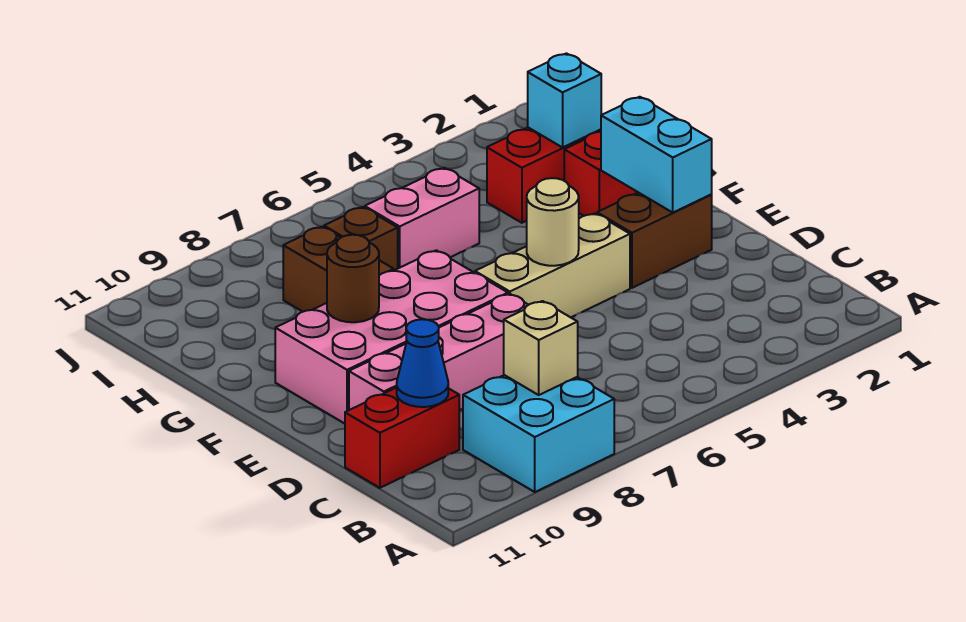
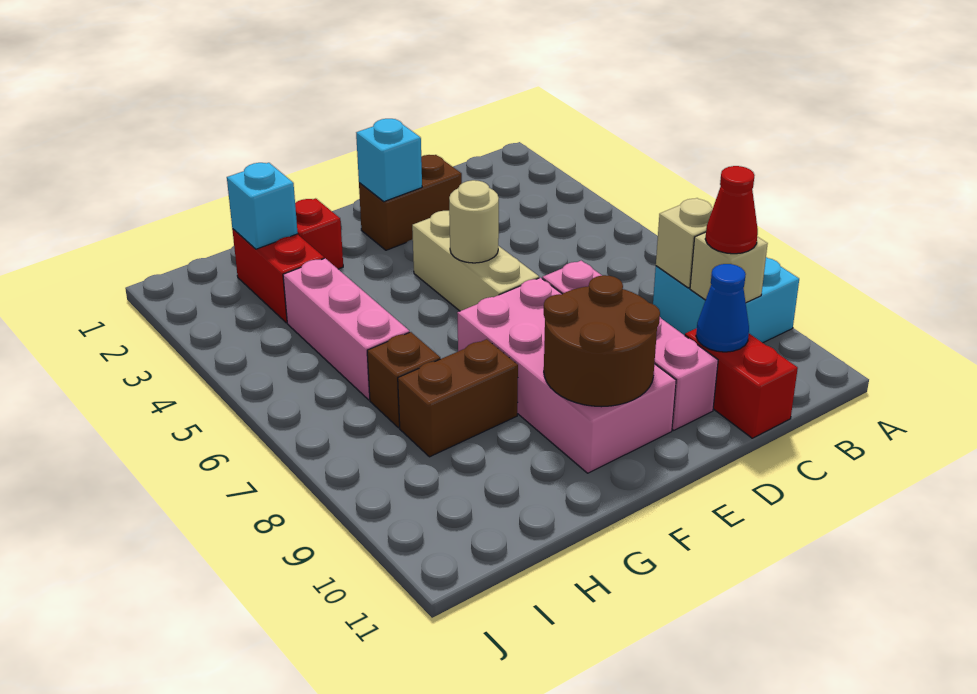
none -> tan 1x1 brick [690,232,768,303]
none -> red 1x1 cone [705,166,758,254]
brown 1x2 brick [597,193,712,288] -> brown 1x2 brick turned to [359,155,462,250]
cyan 1x2 brick [601,97,712,212] -> cyan 1x1 brick [356,119,422,202]
brown 1x1 round brick [327,235,379,322] -> brown 2x2 round brick [544,275,660,407]
pink 1x2 brick [365,168,479,268] -> pink 1x3 brick [283,258,409,400]

